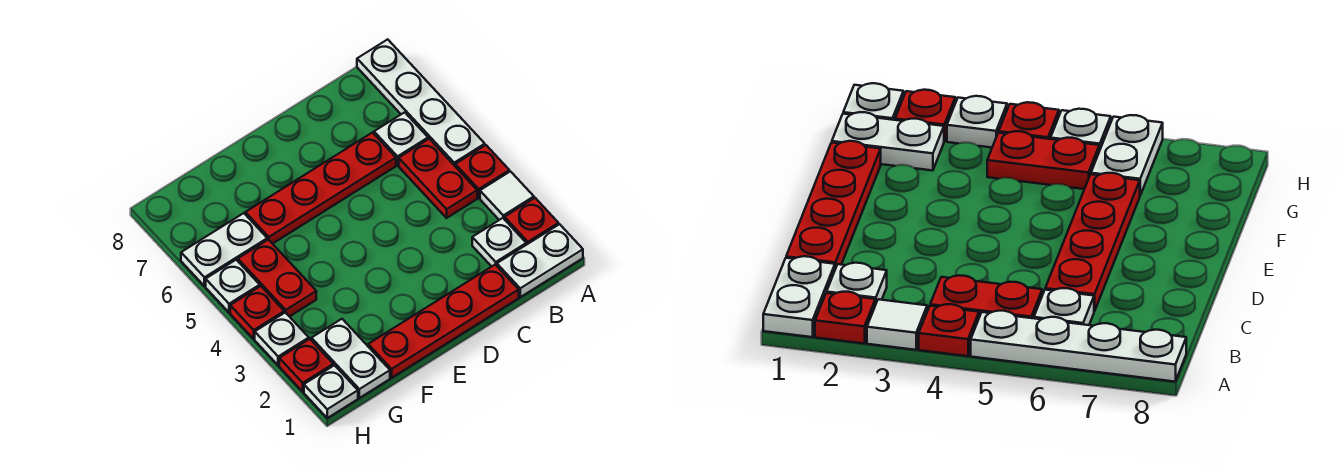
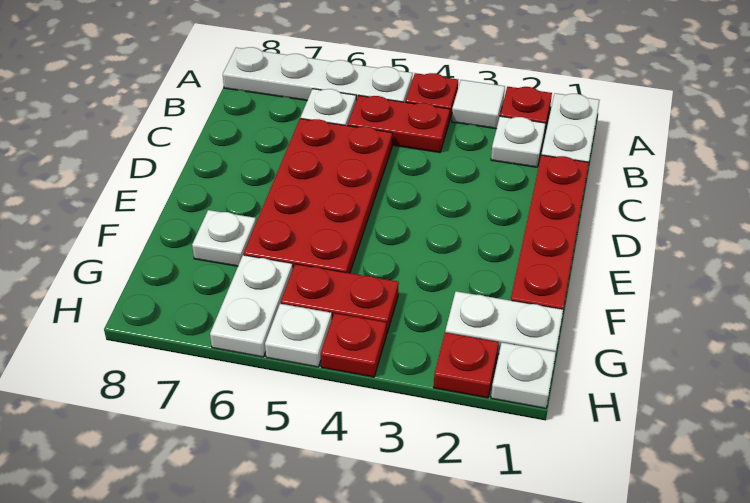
red 1x4 plate [245,133,396,244] -> red 2x4 plate [244,119,392,273]
white 1x1 plate [255,312,309,365] -> white 1x1 plate moved to [192,210,256,266]

